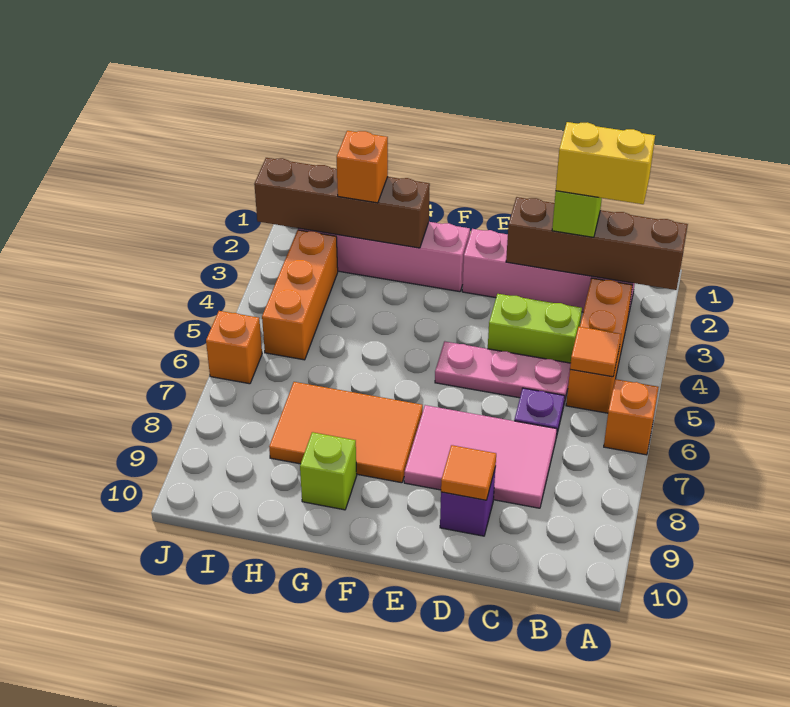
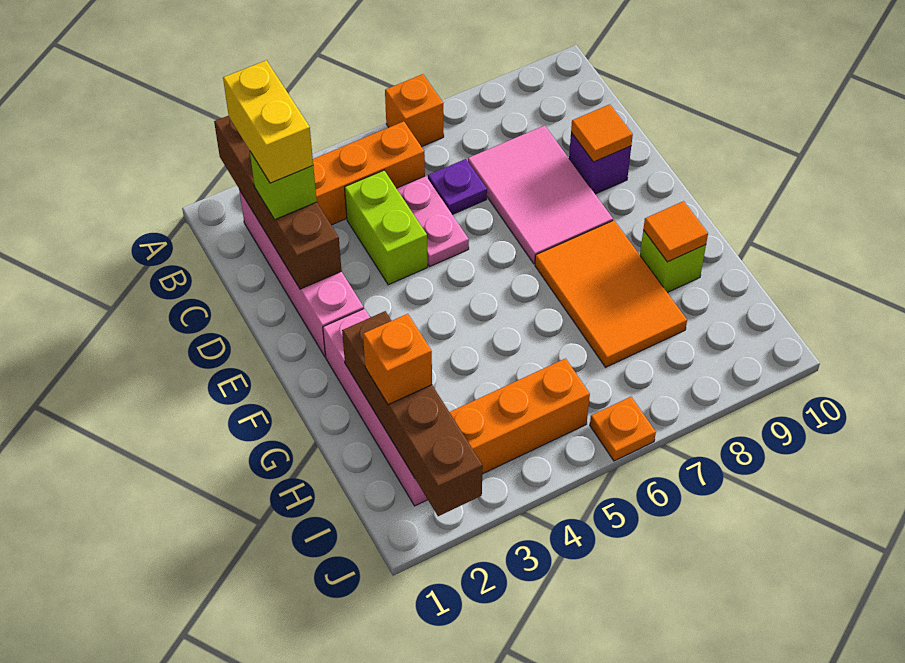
orange 1x1 tile [570,327,621,377] -> orange 1x1 tile moved to [643,201,708,262]
pink 1x3 plate [435,341,571,403] -> pink 1x2 plate [396,176,469,266]
orange 1x1 brick [206,311,262,384] -> orange 1x1 plate [590,397,656,461]

